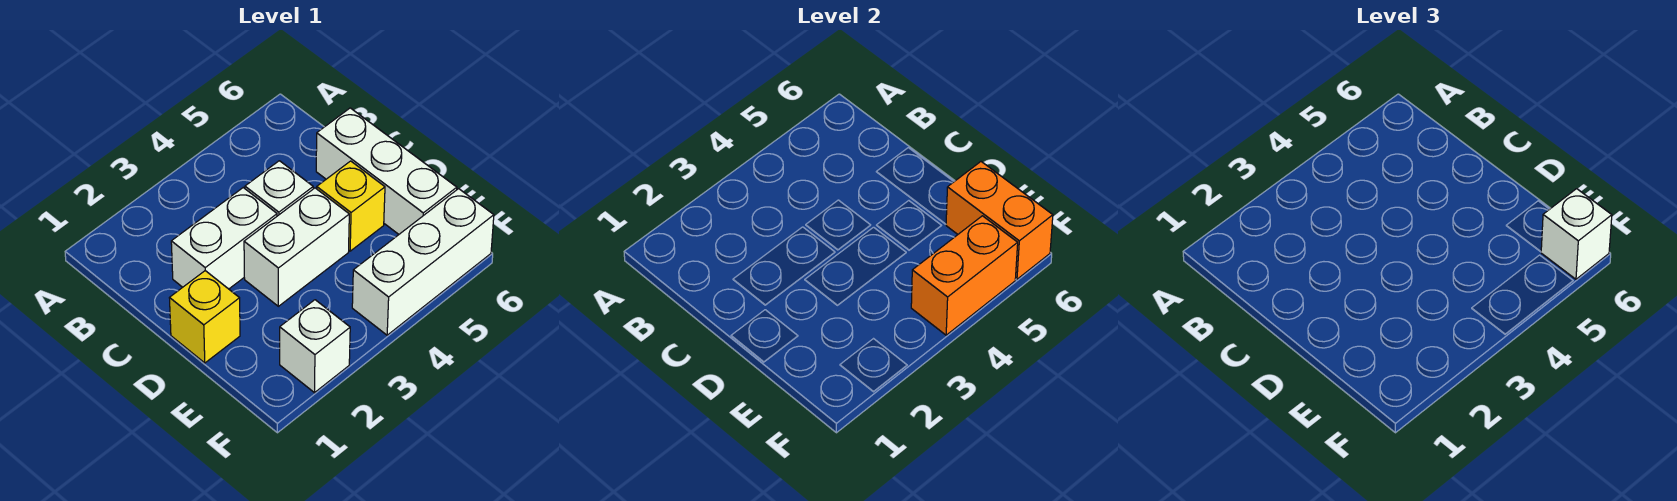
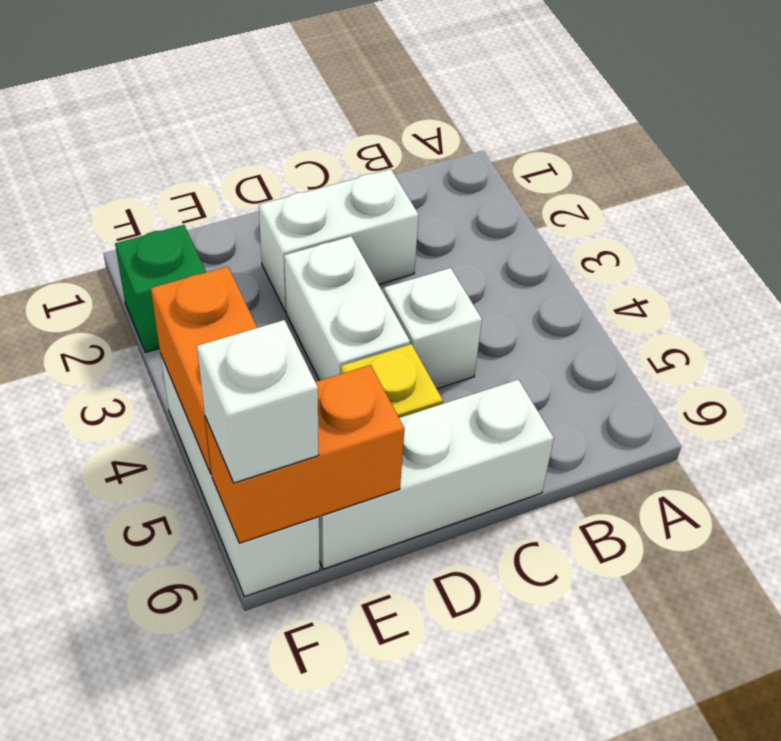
white 1x2 brick [171,188,277,289] -> white 1x2 brick turned to [259,169,419,312]
yellow 1x1 brick [170,271,240,363] -> none
white 1x1 brick [280,300,350,393] -> green 1x1 brick [115,225,206,353]

